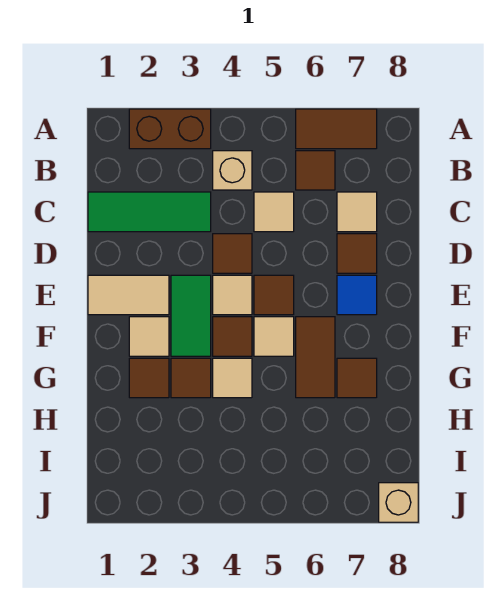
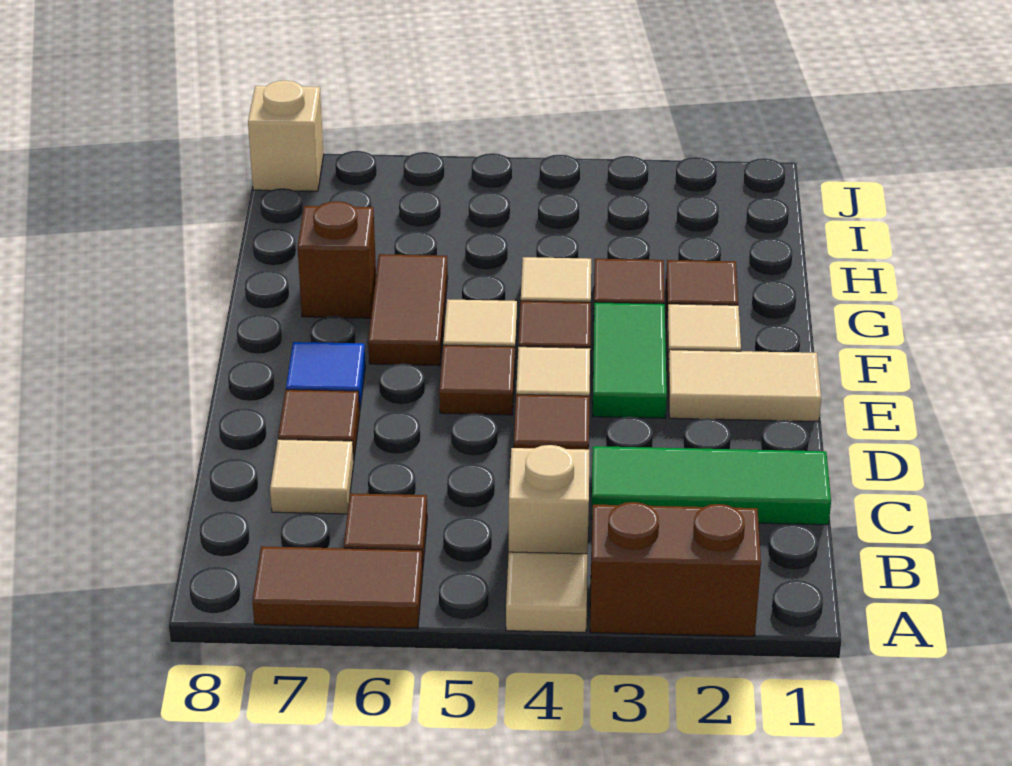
tan 1x1 tile [254,192,294,232] -> tan 1x1 tile moved to [506,552,587,632]
brown 1x1 tile [337,358,377,398] -> brown 1x1 brick [298,201,376,318]

